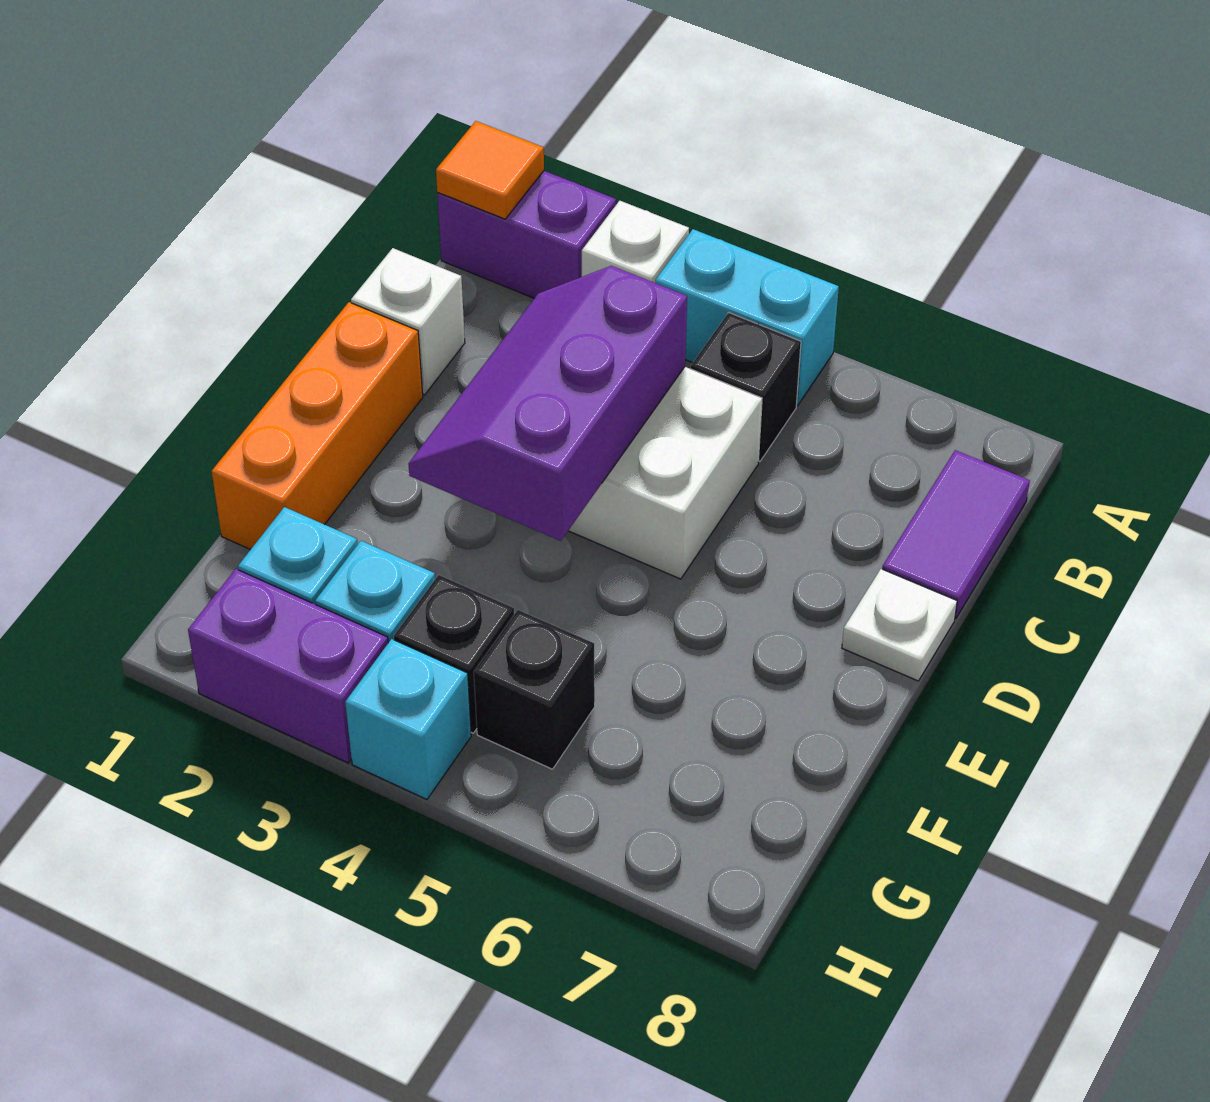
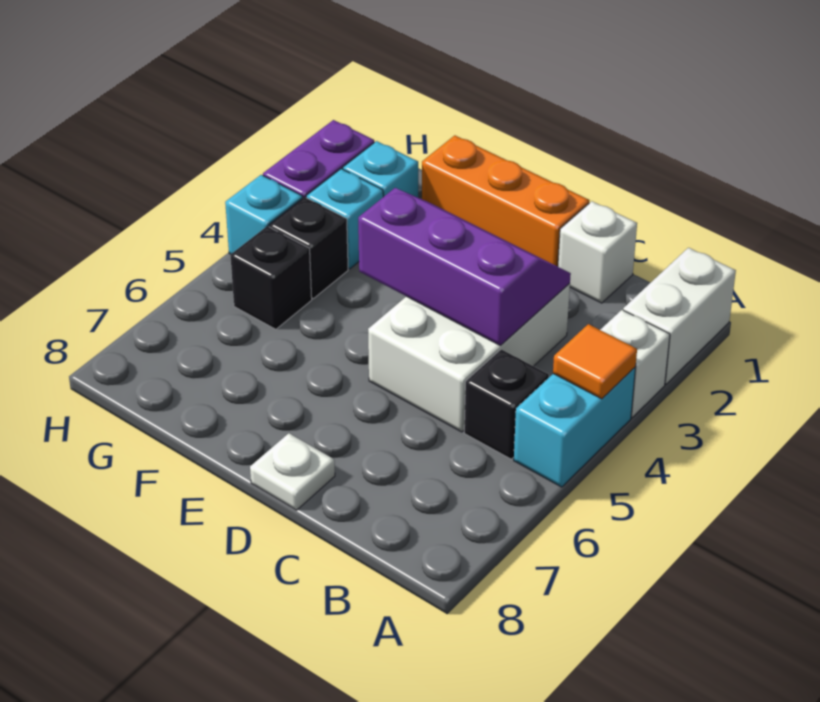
purple 1x2 brick [437,171,616,298] -> white 1x2 brick [623,248,736,384]
orange 1x1 tile [436,121,544,219] -> orange 1x1 tile moved to [553,324,637,399]
purple 1x2 tile [882,450,1030,618] -> none

